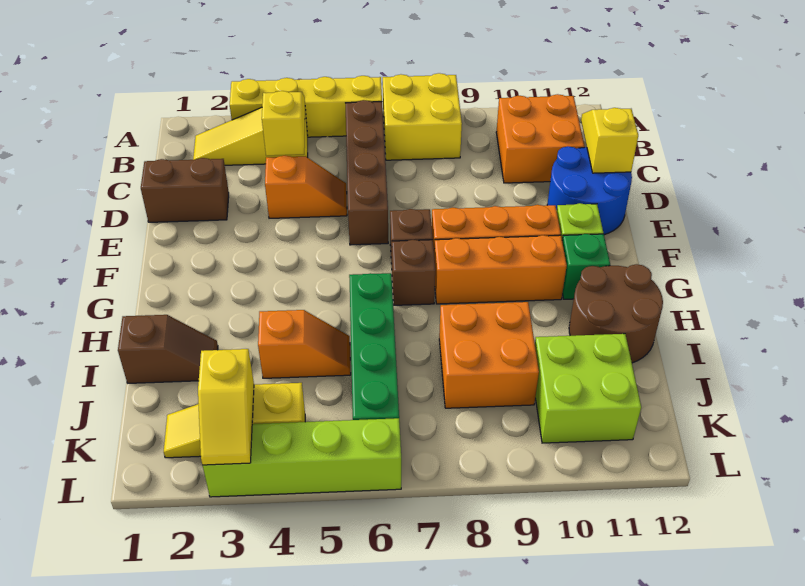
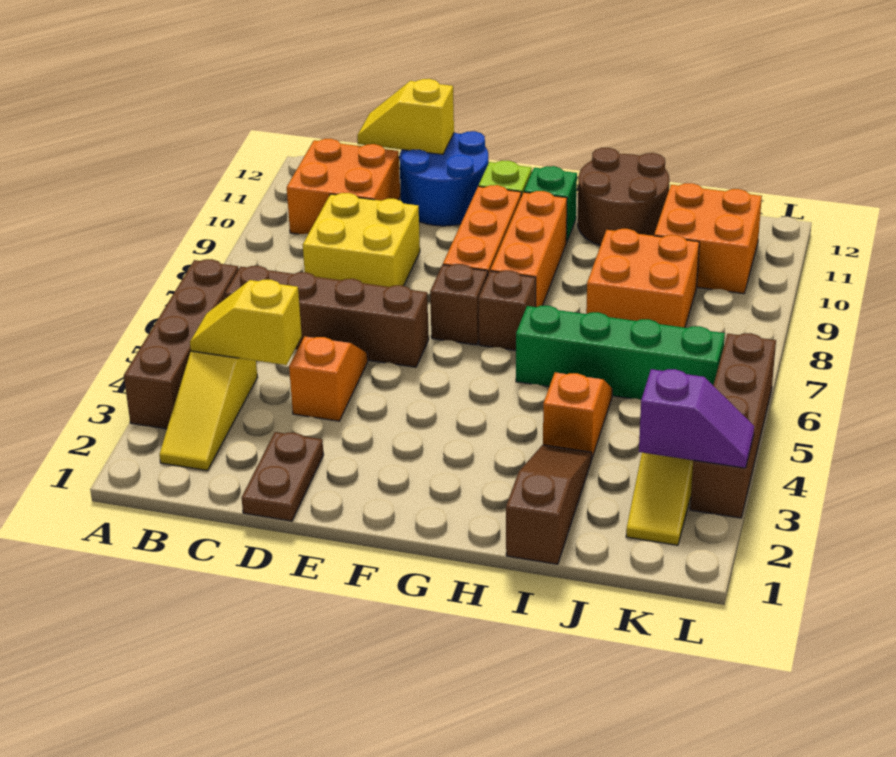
yellow 1x4 brick [230,76,382,137] -> brown 1x4 brick [124,259,238,429]
yellow 2x2 brick [383,73,462,160] -> yellow 2x2 brick moved to [303,193,420,287]
brown 1x2 brick [141,158,229,222] -> brown 1x2 plate [242,432,324,521]
brown 1x2 slope [118,315,218,383] -> brown 1x3 slope [506,445,592,564]
lime 2x2 brick [535,334,641,443] -> orange 2x2 brick [654,183,762,294]
yellow 1x2 slope [198,349,254,465] -> purple 1x2 slope [639,369,754,468]
lime 1x4 brick [203,418,401,497] -> brown 1x4 brick [690,333,776,518]

